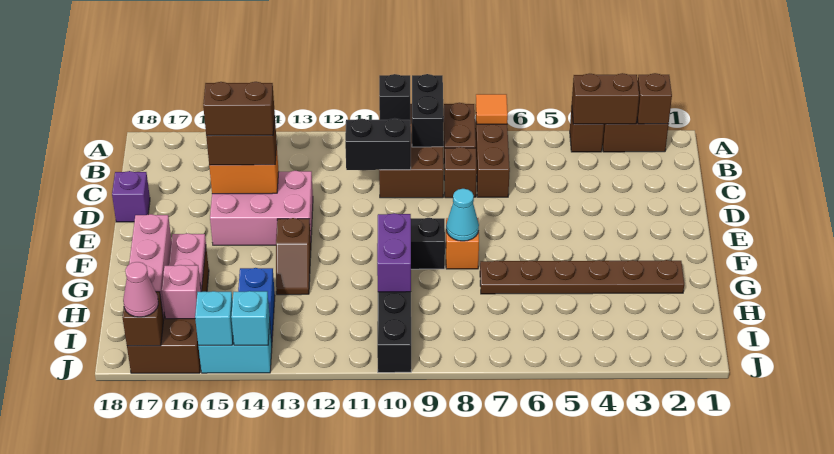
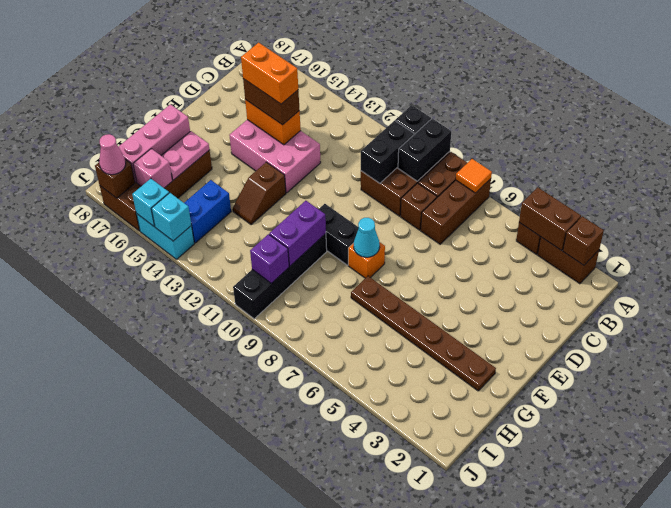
black 1x2 brick [345,118,411,170] -> black 1x2 brick turned to [361,121,414,183]
brown 1x2 brick [203,82,275,135] -> orange 1x2 brick [241,43,298,104]
purple 1x1 brick [112,171,150,222] -> purple 1x1 brick moved to [250,234,289,283]

